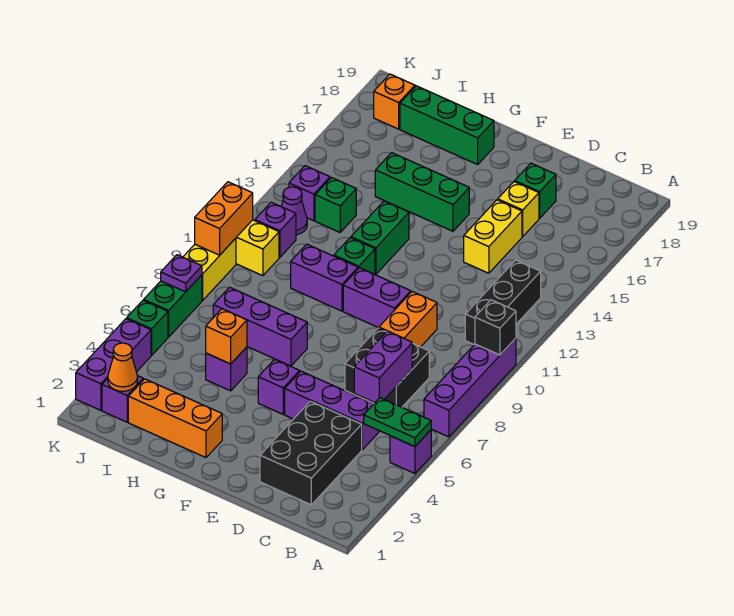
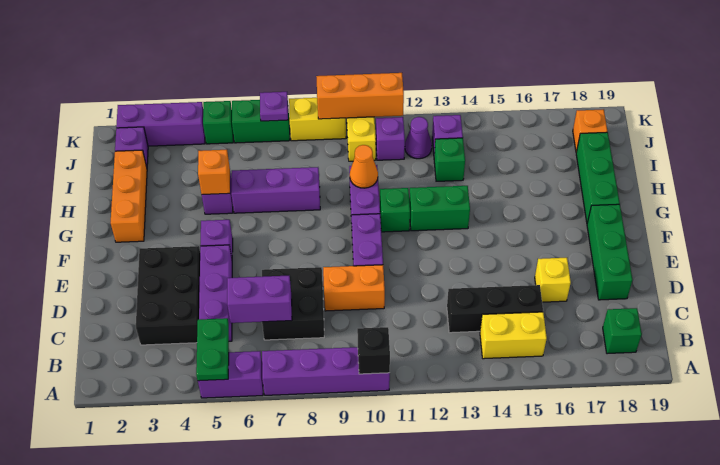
purple 1x1 brick [390,430,431,473] -> purple 1x2 brick [198,351,263,398]
black 1x3 brick [465,260,541,345] -> black 1x3 brick moved to [447,285,543,333]
black 2x3 brick [260,401,362,505] -> black 2x3 brick turned to [136,246,200,345]
yellow 1x2 brick [464,200,522,273] -> yellow 1x2 brick moved to [480,312,547,359]
green 1x1 brick [515,163,556,218] -> green 1x1 brick moved to [603,308,642,354]
green 1x3 brick [375,153,469,231] -> green 1x3 brick moved to [587,204,632,300]
purple 1x3 brick [213,287,307,366] -> purple 1x3 brick turned to [231,167,320,213]
orange 1x1 cone [108,343,138,391] -> orange 1x1 cone moved to [350,145,378,188]
orange 1x2 brick [195,182,253,255] -> orange 1x3 brick [316,73,404,119]

